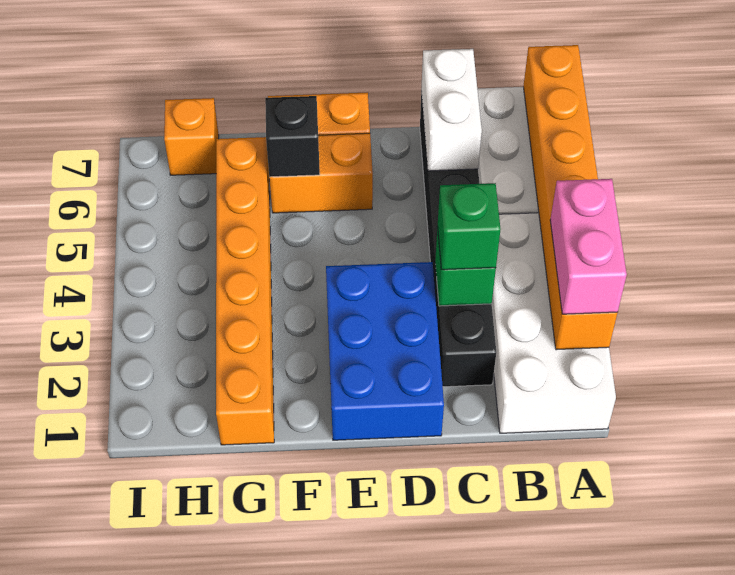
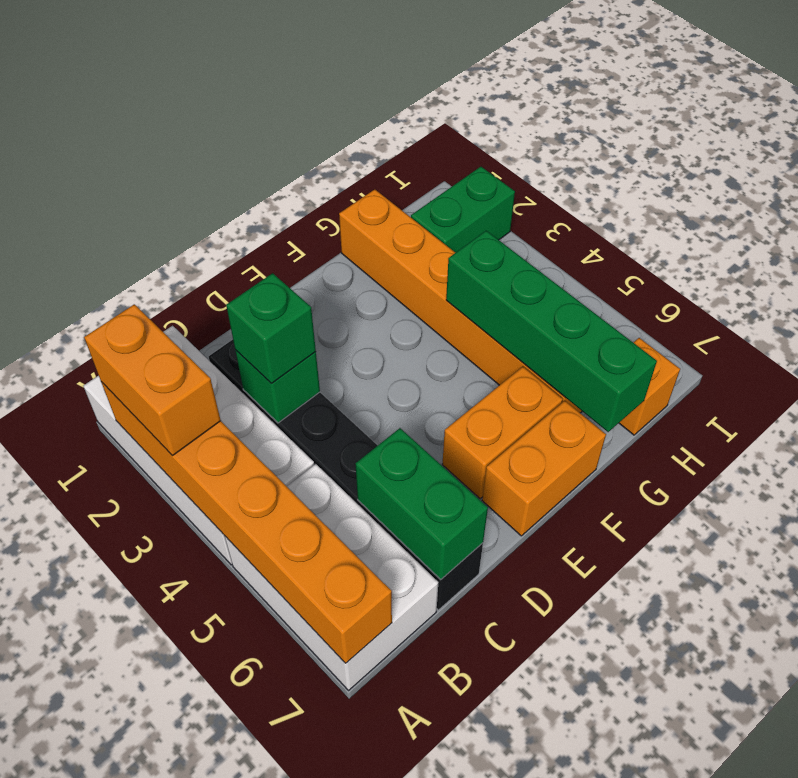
pink 1x2 brick [550,179,627,314] -> orange 1x2 brick [84,304,221,456]
white 1x2 brick [421,49,482,171] -> green 1x2 brick [356,428,488,580]
blue 2x3 brick [326,262,444,440] -> none
black 1x1 brick [265,96,320,177] -> none
none -> green 1x4 brick [446,231,657,432]
none -> green 1x2 brick [411,167,515,253]

